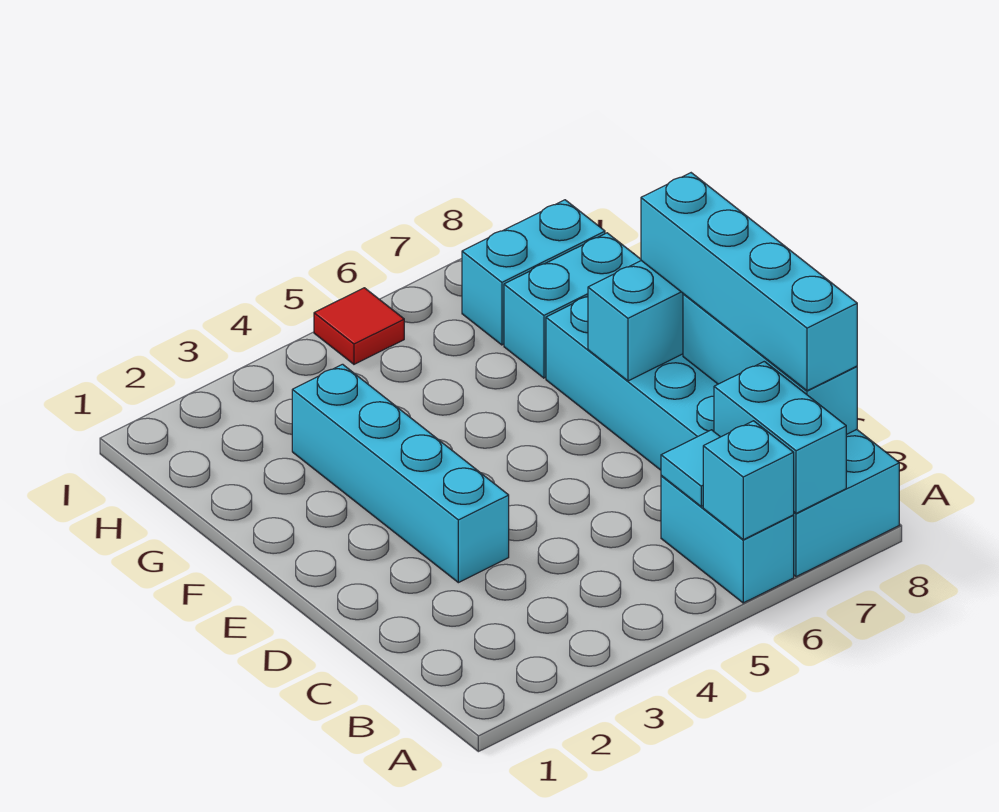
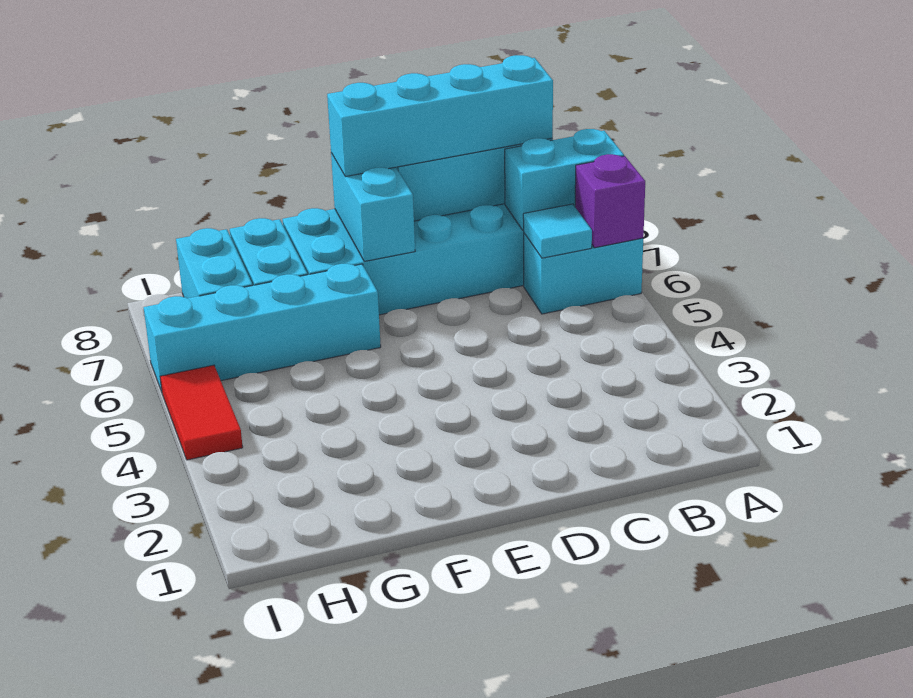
cyan 1x1 brick [703,421,794,540] -> purple 1x1 brick [575,154,645,248]
cyan 1x4 brick [292,364,509,583] -> cyan 1x4 brick moved to [144,264,381,392]
red 1x1 tile [314,288,404,364] -> red 1x2 tile [160,365,243,460]

